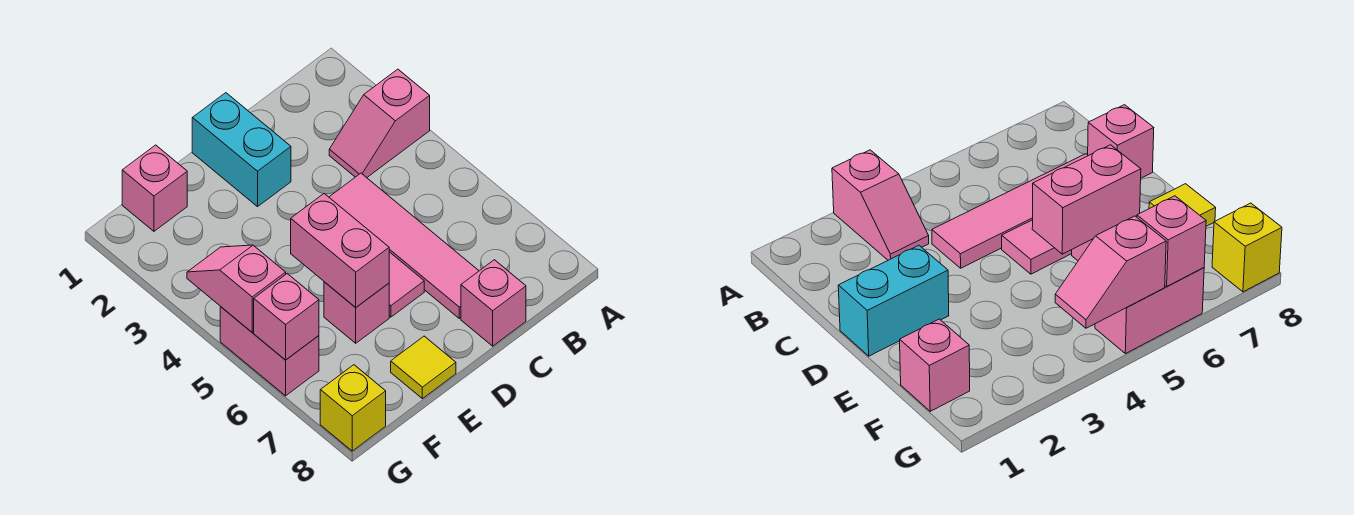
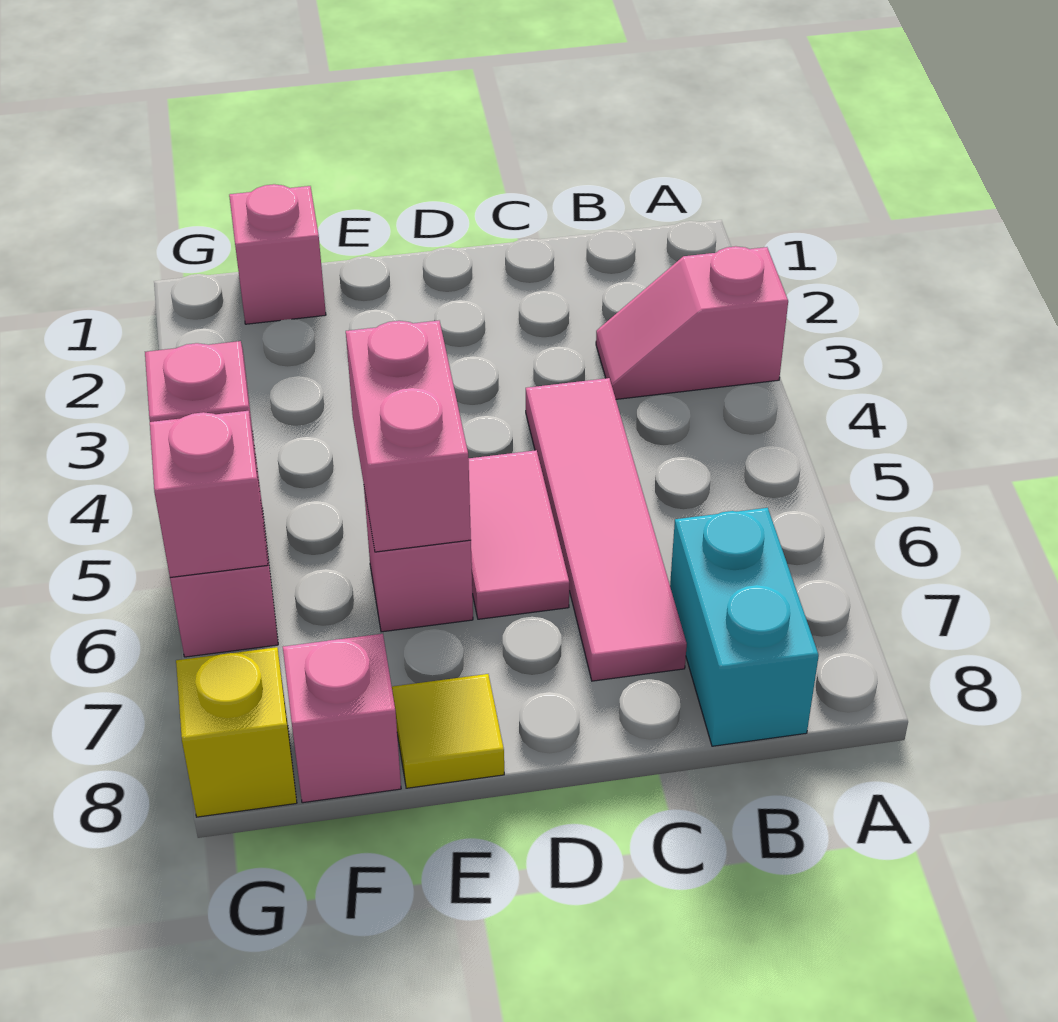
pink 1x1 brick [461,260,526,346] -> pink 1x1 brick moved to [283,634,401,803]
cyan 1x2 brick [192,93,291,207] -> cyan 1x2 brick moved to [670,508,819,746]

